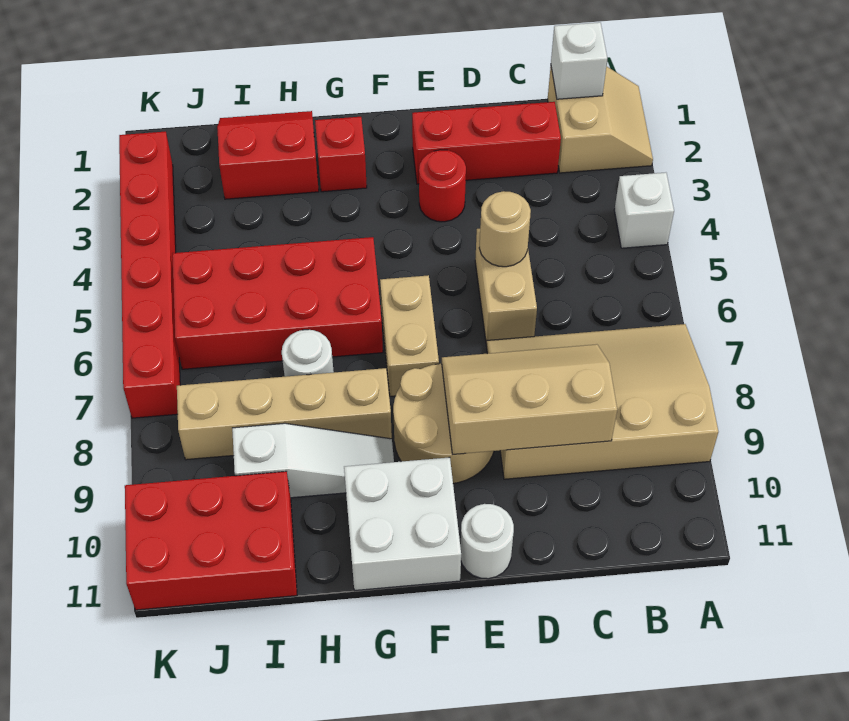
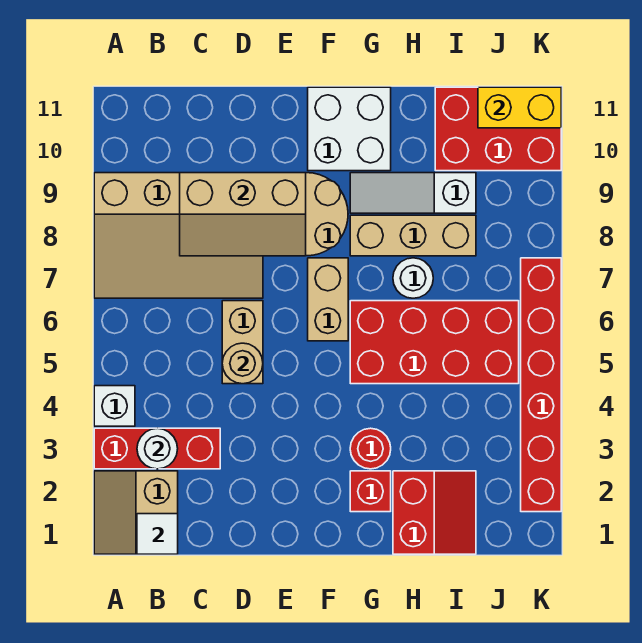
white 1x1 brick [551,22,607,99] -> white 1x1 tile [137,514,178,554]
red 1x3 brick [412,102,561,184] -> red 1x3 brick moved to [94,428,220,469]
red 1x1 round brick [419,150,466,222] -> red 1x1 round brick moved to [350,428,391,469]
white 1x1 round brick [460,504,514,579] -> white 1x1 round brick moved to [137,428,178,469]
tan 1x4 brick [177,368,392,460] -> tan 1x3 brick [350,215,476,256]
red 2x2 slope [217,111,319,199] -> red 2x2 slope turned to [393,471,476,554]
none -> yellow 1x2 brick [478,87,561,128]

